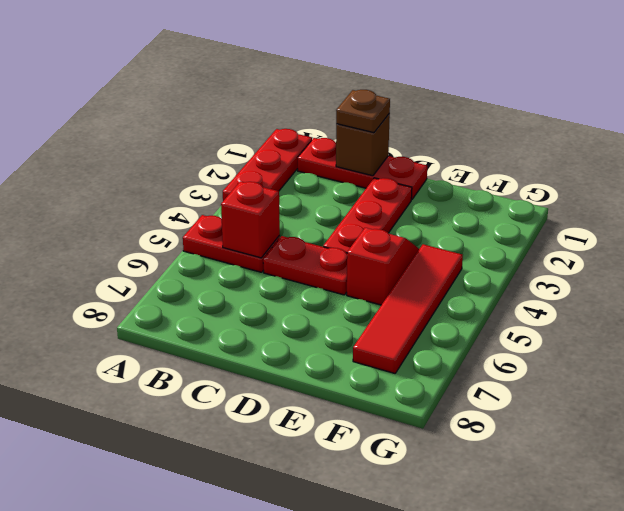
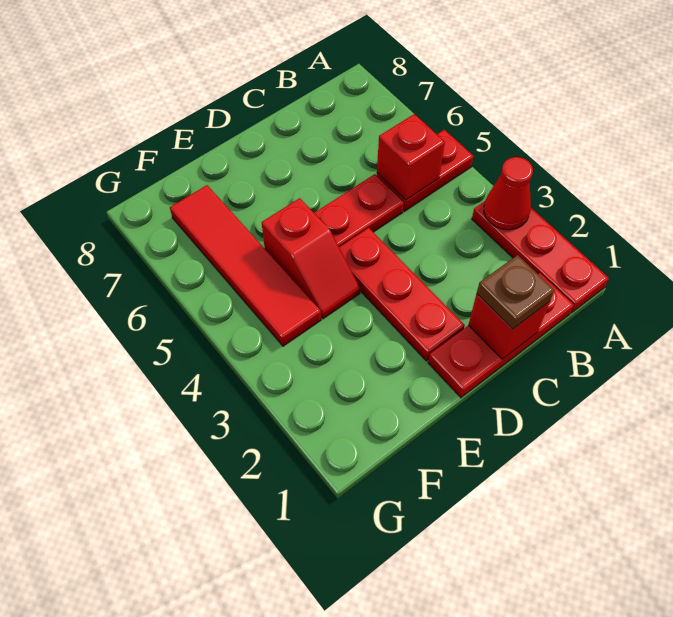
none -> red 1x1 cone [484,157,533,230]
brown 1x1 brick [336,114,390,176] -> red 1x1 brick [469,294,550,359]

